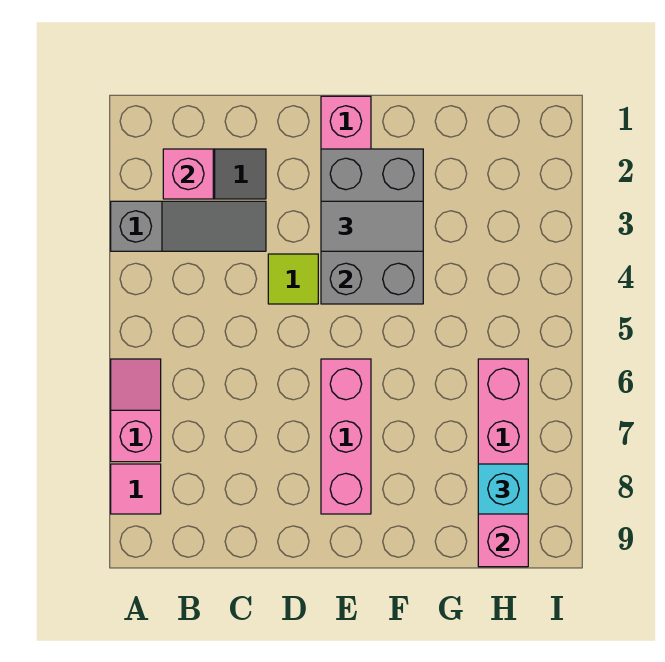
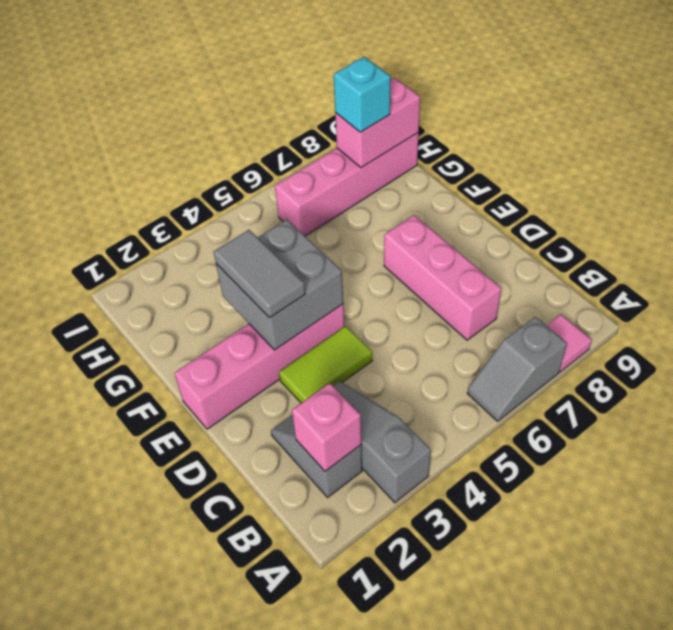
pink 1x2 slope [111,359,161,462] -> grey 1x2 slope [467,317,567,421]
lime 1x1 tile [268,254,318,304] -> lime 1x2 tile [279,326,372,403]
grey 2x3 brick [321,149,423,304] -> grey 2x2 brick [216,219,343,350]
pink 1x3 brick [321,359,371,514] -> pink 1x3 brick turned to [384,215,501,340]

